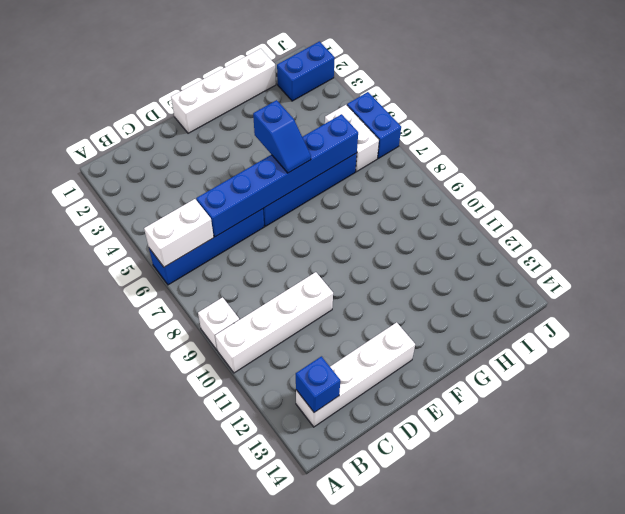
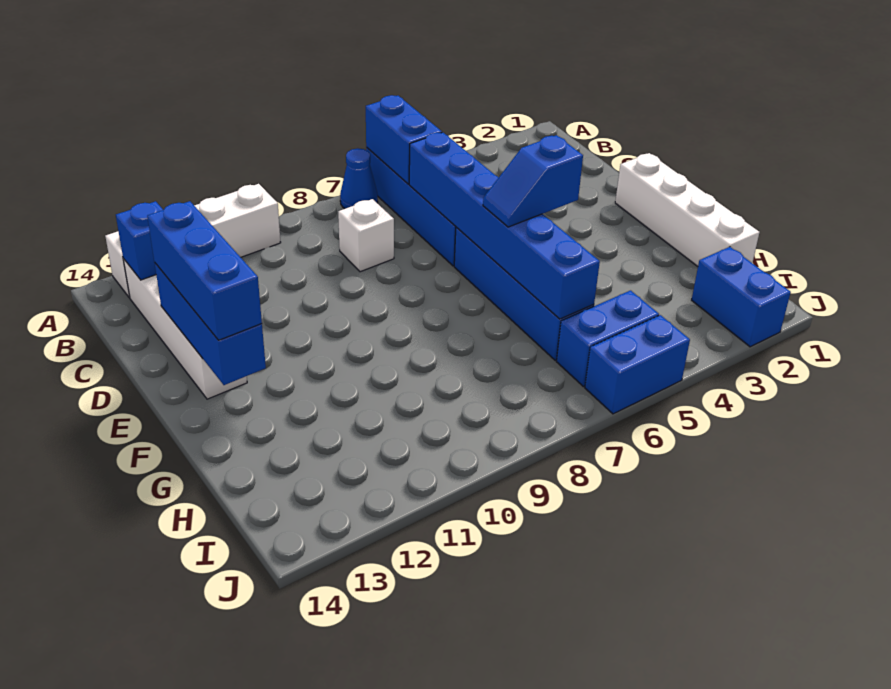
white 1x2 brick [144,199,214,267] -> blue 1x2 brick [366,95,442,184]
none -> blue 1x1 cone [340,148,378,209]
white 1x1 brick [198,297,239,350] -> white 1x1 brick moved to [338,199,394,272]
white 1x4 brick [215,272,333,373] -> white 1x4 brick turned to [105,184,281,298]
none -> blue 1x3 brick [155,263,266,385]
none -> blue 1x3 brick [147,201,262,340]
white 1x2 brick [325,105,379,172] -> blue 1x2 brick [556,291,659,387]

